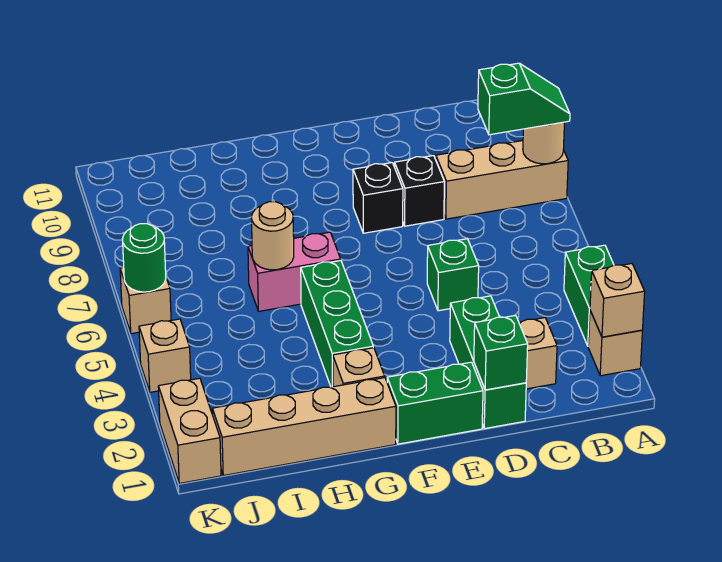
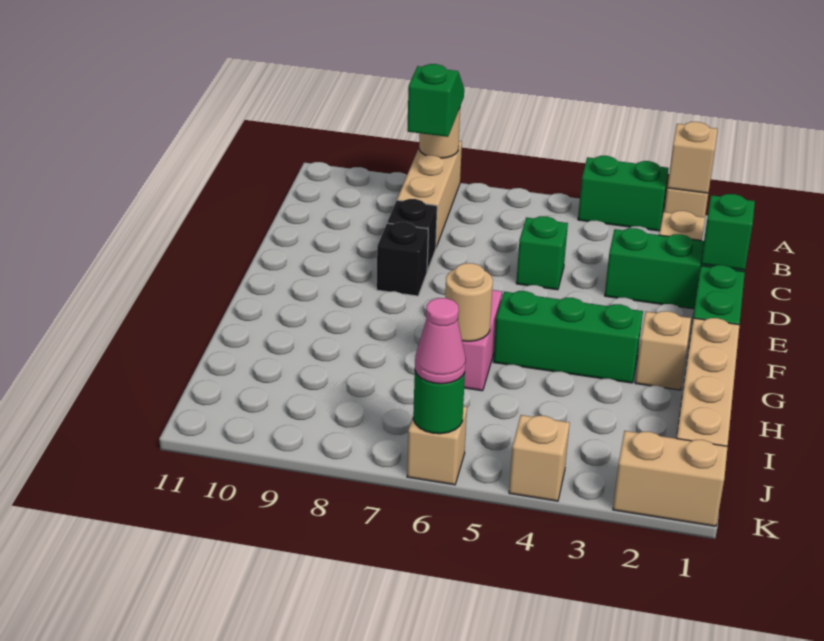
none -> pink 1x1 cone [415,298,466,384]

